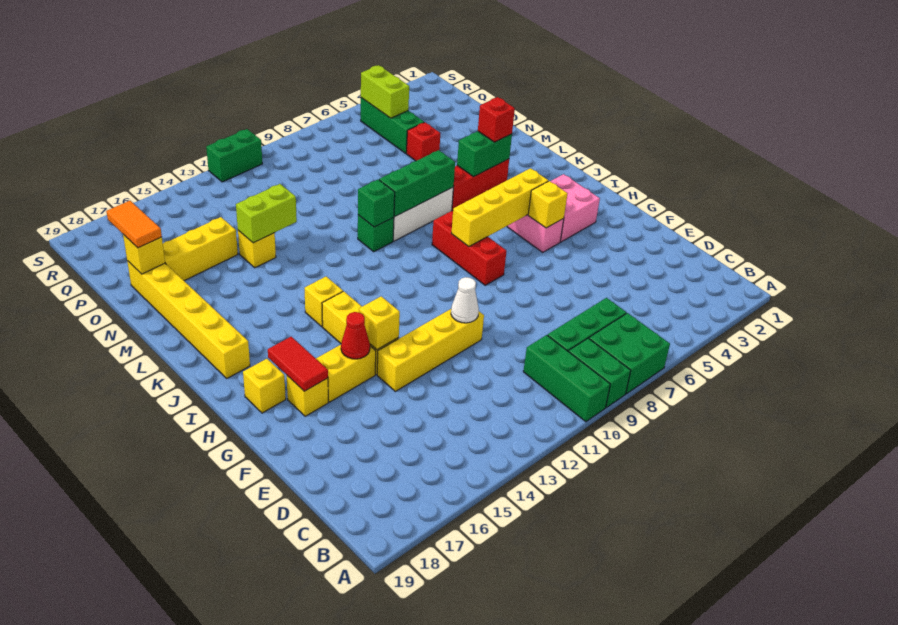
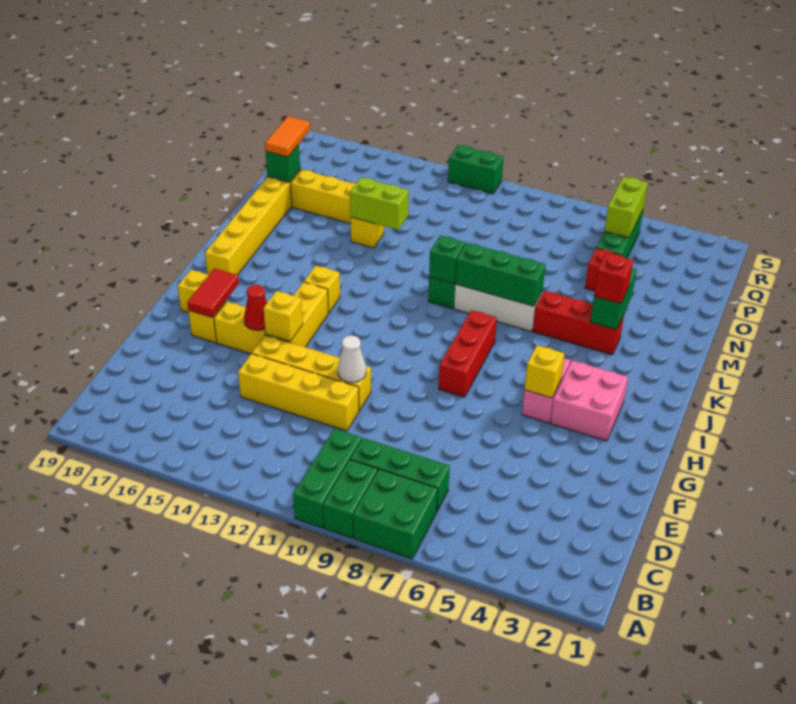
yellow 1x4 brick [451,168,548,247] -> yellow 1x4 brick moved to [238,354,359,431]
green 1x2 brick [457,131,512,177] -> green 1x2 brick turned to [590,268,637,330]
yellow 1x1 brick [123,234,165,274] -> green 1x1 brick [266,144,300,182]

